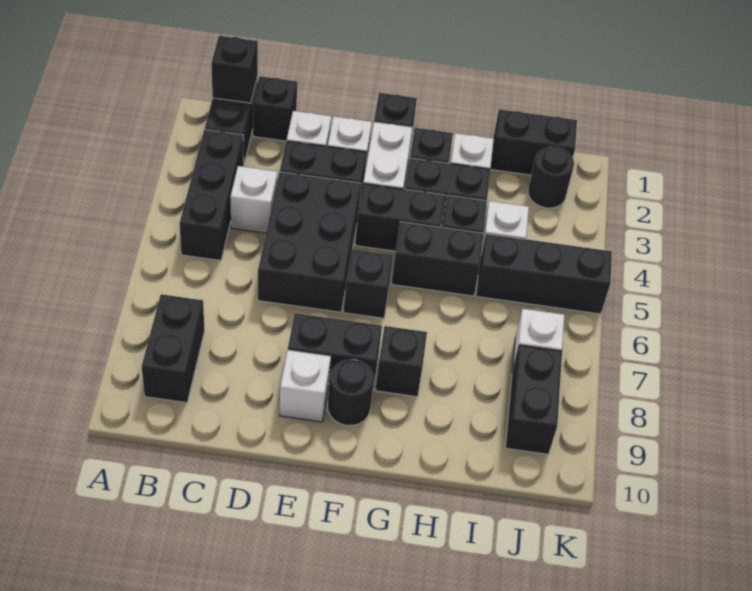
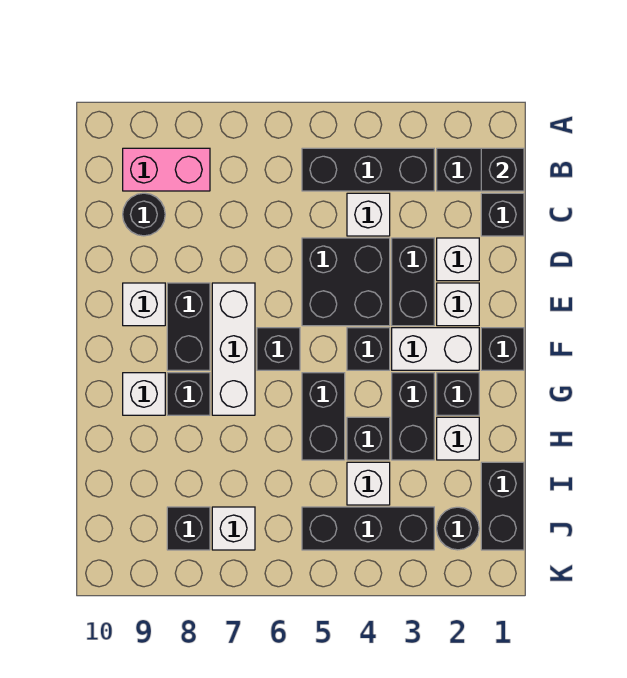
black 1x2 brick [142,294,205,403] -> pink 1x2 brick [123,148,210,191]
black 2x3 brick [258,172,361,312] -> black 2x2 brick [302,238,390,326]
none -> white 1x3 brick [212,283,255,415]
black 1x2 brick [355,184,445,251] -> black 1x1 brick [347,328,390,370]
black 1x1 round brick [328,360,374,425] -> black 1x1 round brick moved to [123,193,165,236]
none -> white 1x1 brick [123,373,165,415]
black 1x3 brick [476,234,612,314] -> black 1x3 brick turned to [302,507,434,550]
black 1x2 brick [505,345,562,454] -> black 1x1 brick [167,507,210,550]

